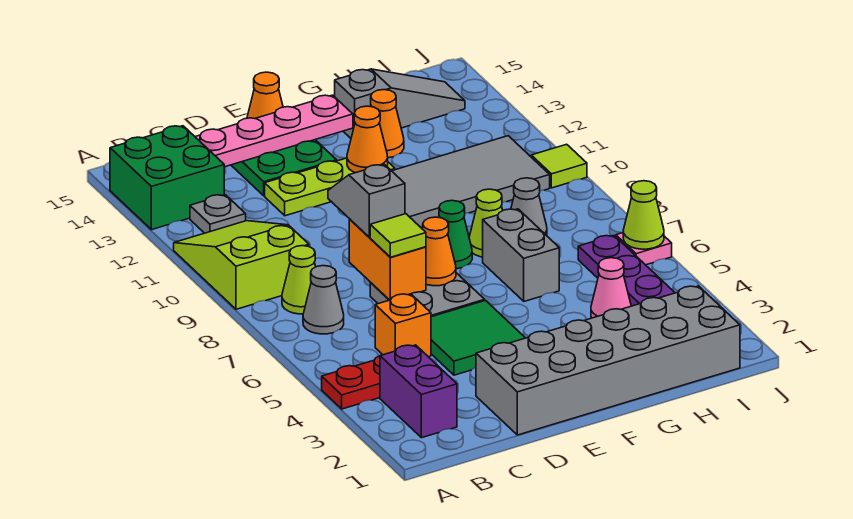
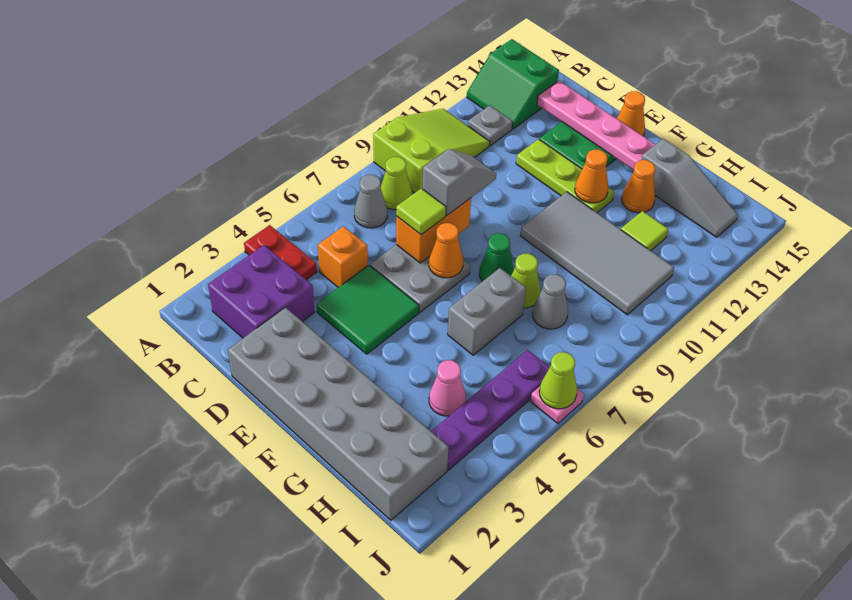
green 2x2 brick [110,126,224,230] -> green 2x2 slope [467,39,559,129]
purple 1x2 brick [380,345,457,438] -> purple 2x2 brick [208,245,315,338]
lime 1x1 tile [531,144,587,188] -> lime 1x1 tile moved to [621,211,668,251]

